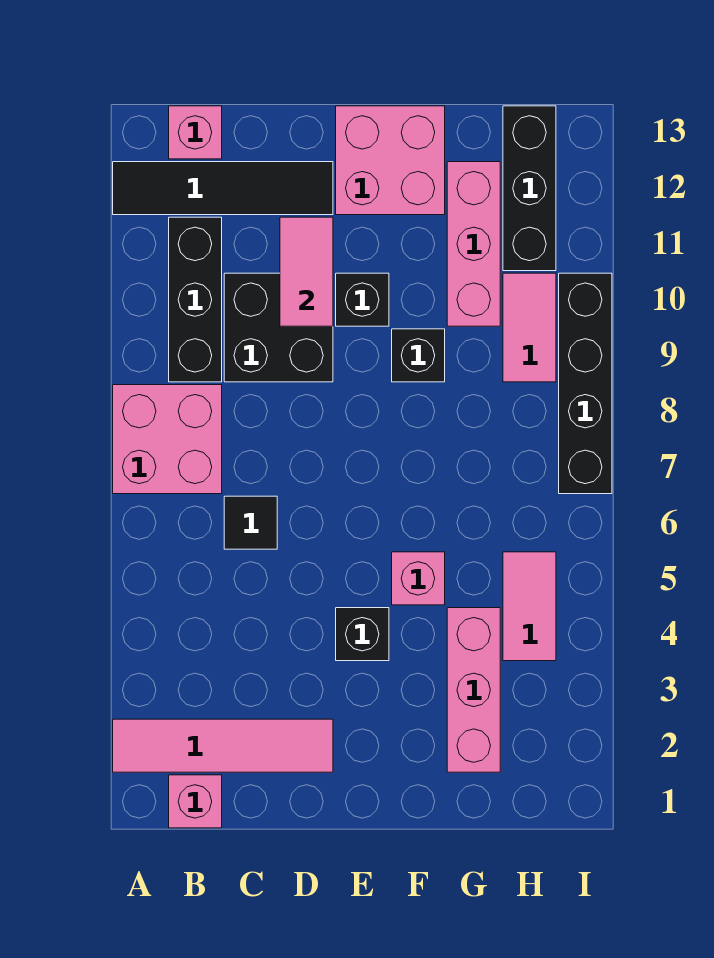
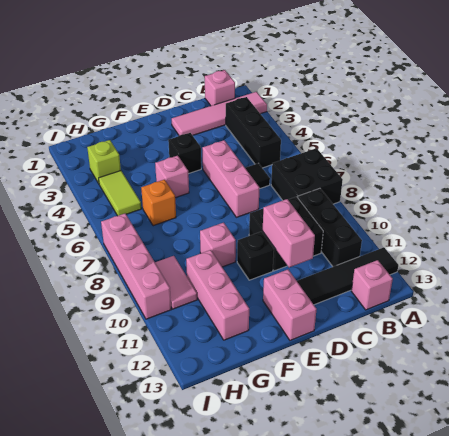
pink 2x2 brick [113,385,222,494] -> black 2x2 brick [271,148,343,204]
pink 1x2 tile [280,217,333,326] -> pink 1x2 brick [263,199,315,267]
pink 2x2 brick [336,106,445,215] -> pink 1x2 brick [263,270,317,340]
black 1x1 brick [392,329,445,382] -> pink 1x1 brick [200,223,236,267]
pink 1x3 brick [447,608,500,772] -> pink 1x3 brick moved to [202,140,260,217]
none -> orange 1x1 brick [141,180,176,226]
none -> lime 1x1 brick [87,140,121,183]
pink 1x2 tile [503,552,556,661] -> lime 1x2 tile [99,171,141,216]
black 1x3 brick [503,106,556,271] -> black 1x3 brick moved to [226,97,281,168]
black 1x4 brick [559,273,612,494] -> pink 1x4 brick [101,214,171,319]

